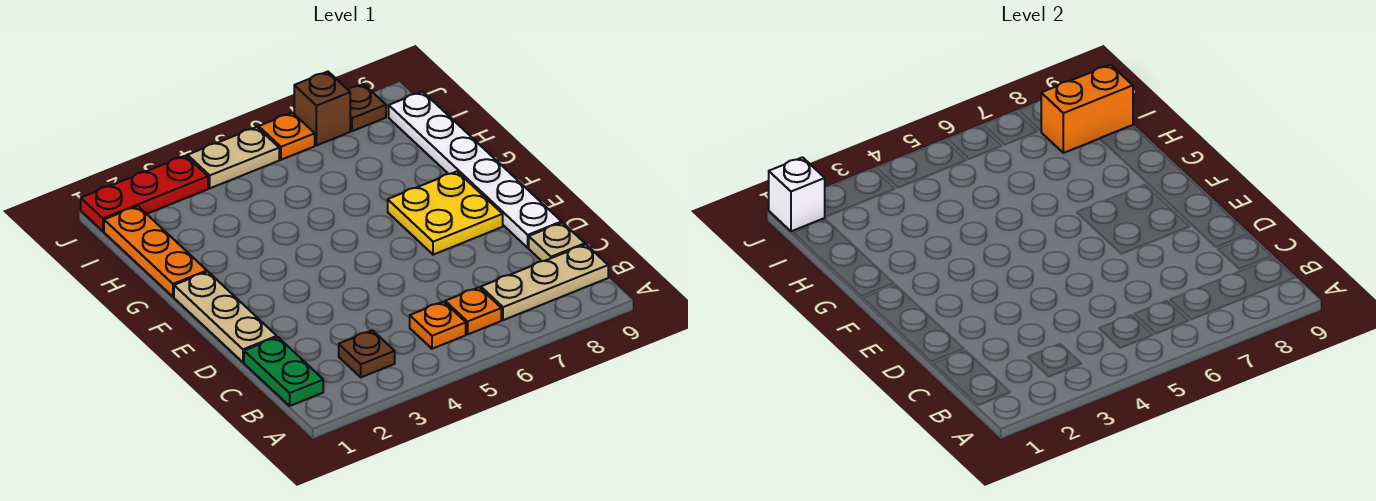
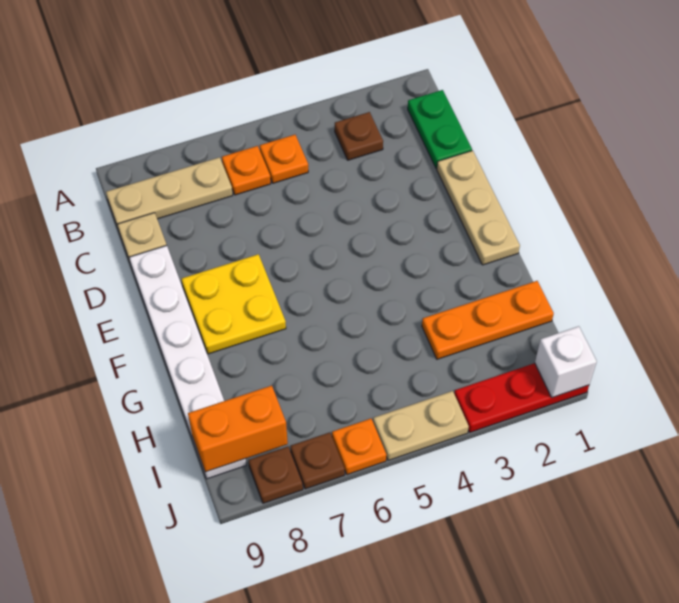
orange 1x3 plate [104,206,207,297] -> orange 1x3 plate turned to [422,281,554,359]
brown 1x1 brick [294,72,350,146] -> brown 1x1 plate [291,432,345,489]

